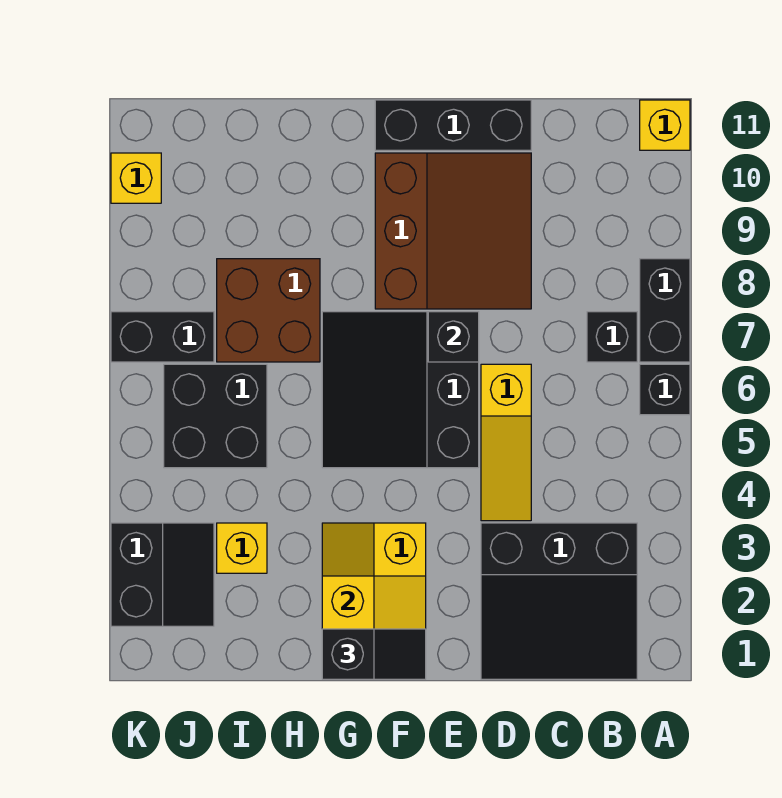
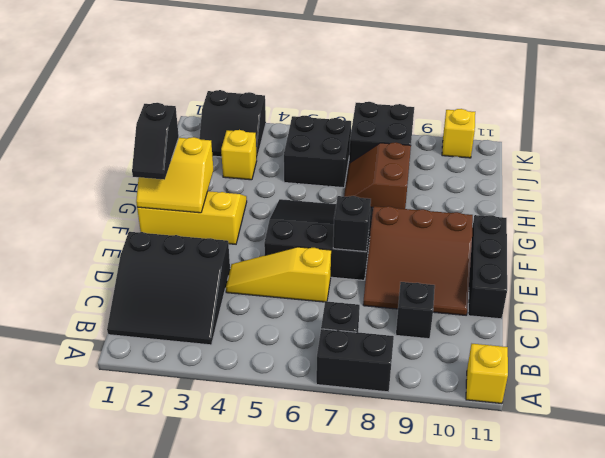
black 1x1 brick [640,364,690,415] -> black 1x1 brick moved to [396,282,435,339]
black 3x3 slope [481,523,637,679] -> black 3x3 slope turned to [107,232,230,345]
brown 2x2 brick [217,259,320,362] -> brown 2x2 slope [344,142,411,209]
black 1x2 brick [111,312,214,362] -> black 2x2 brick [349,102,414,163]

